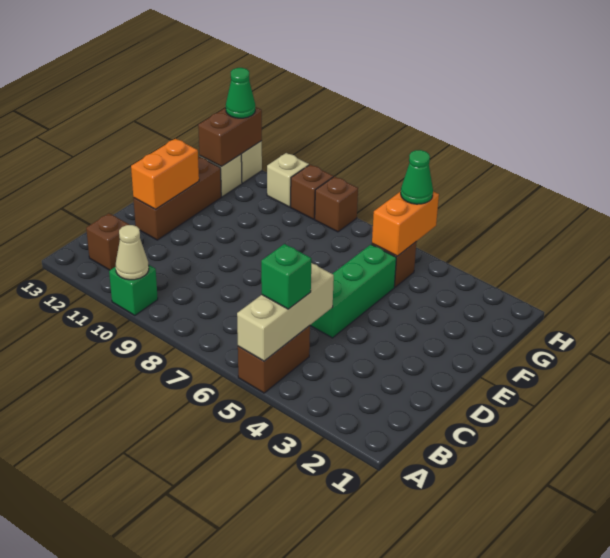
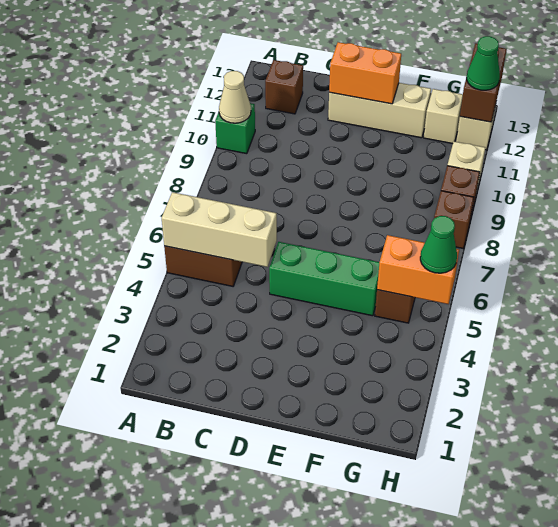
green 1x1 brick [261,244,312,309] -> none
brown 1x3 brick [133,157,221,240] -> tan 1x3 brick [328,83,431,138]
brown 1x2 brick [198,107,262,167] -> brown 1x2 brick turned to [460,43,507,122]

